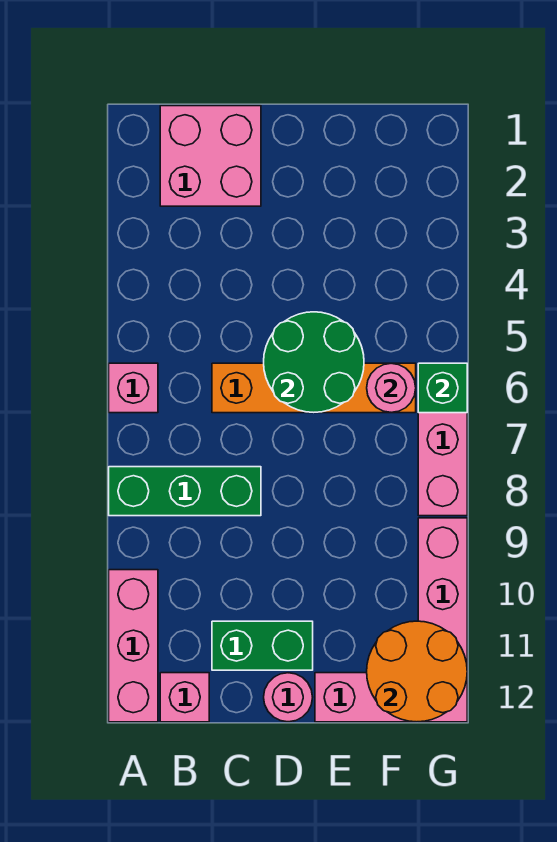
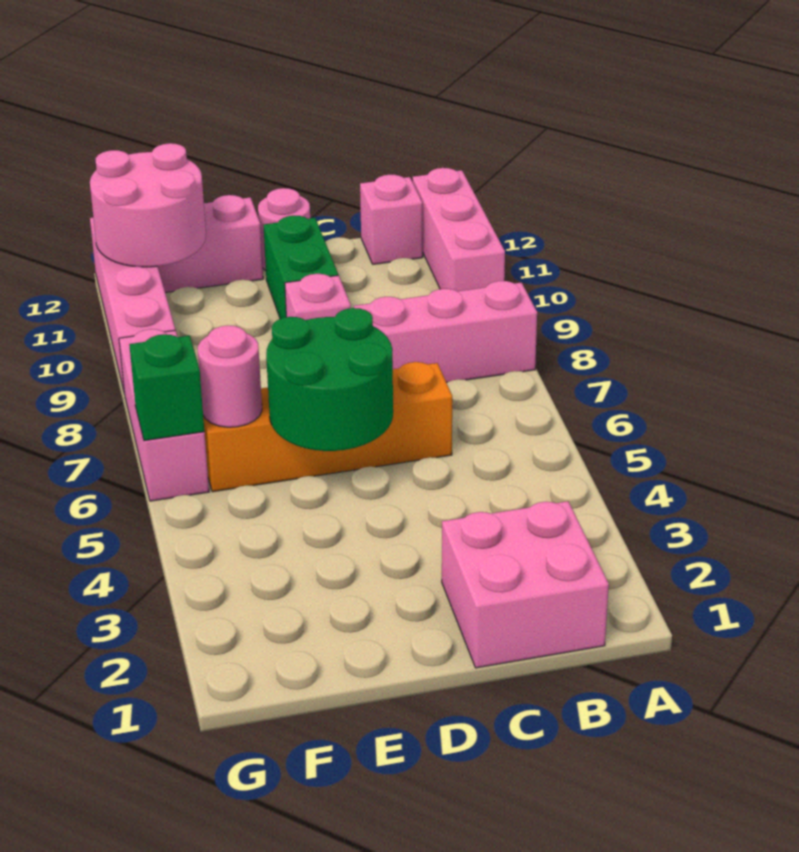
pink 1x1 brick [109,363,158,413] -> pink 1x1 brick moved to [285,274,351,320]
green 1x3 brick [109,467,261,516] -> pink 1x3 brick [354,281,537,383]
green 1x2 brick [212,621,313,670] -> green 1x2 brick turned to [263,216,338,319]
orange 2x2 round brick [367,621,467,722] -> pink 2x2 round brick [90,143,206,267]

